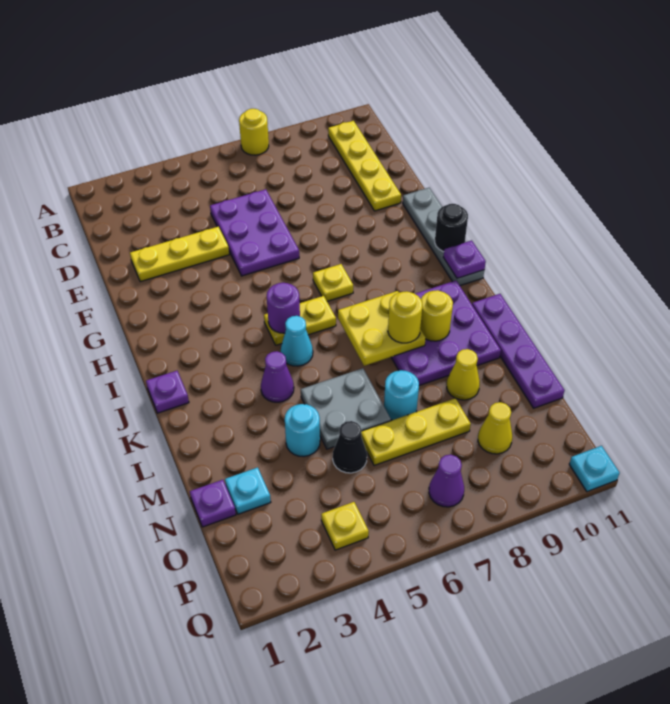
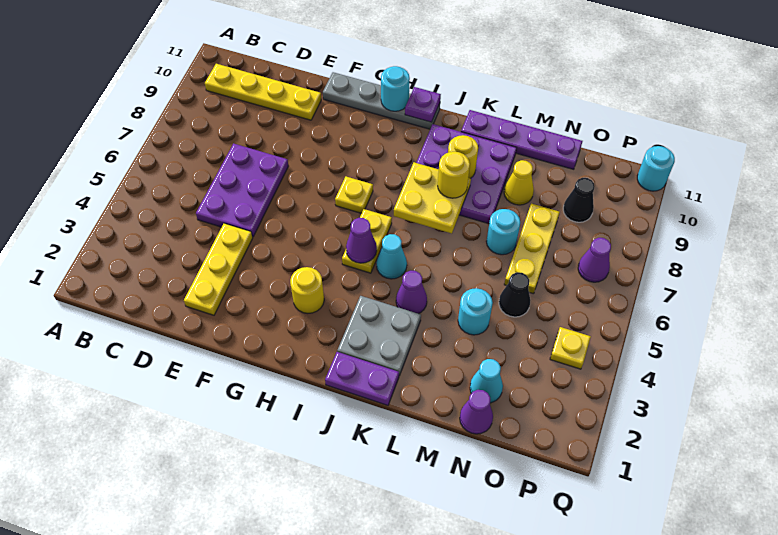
yellow 1x1 round brick [239,109,269,155] -> yellow 1x1 round brick moved to [290,267,324,313]
purple 2x3 plate [210,189,299,276] -> purple 2x3 plate turned to [196,144,288,237]
black 1x1 round brick [435,204,468,252] -> cyan 1x1 round brick [381,66,410,111]
purple 1x1 round brick [267,283,300,333] -> purple 1x1 cone [346,218,377,263]
purple 1x1 plate [146,371,189,413] -> purple 1x2 plate [325,352,399,405]
grey 2x2 plate [301,368,391,449] -> grey 2x2 plate moved to [337,296,421,376]
purple 1x1 plate [190,480,236,527] -> purple 1x1 cone [460,390,493,434]
cyan 1x1 plate [225,467,271,514] -> cyan 1x1 cone [470,359,503,403]
yellow 1x1 cone [478,402,512,454] -> black 1x1 cone [563,178,594,222]
cyan 1x1 plate [569,446,620,492] -> cyan 1x1 round brick [637,146,675,191]

